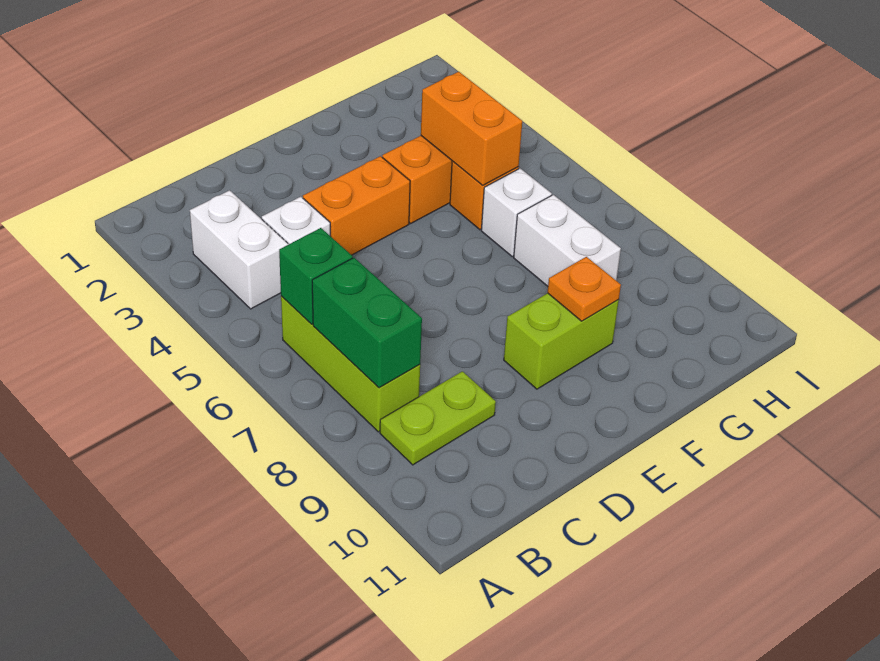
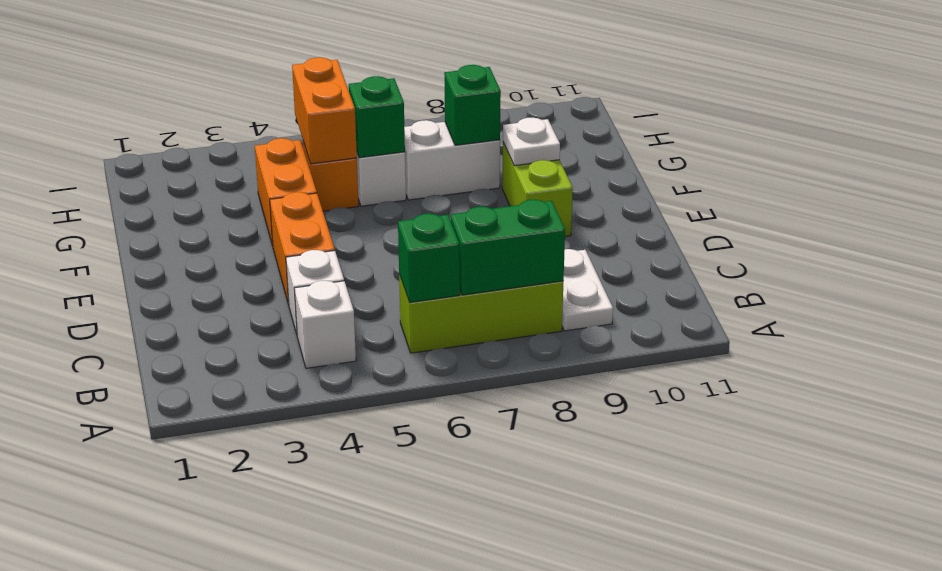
white 1x2 brick [190,190,288,309] -> white 1x1 brick [294,281,356,368]
lime 1x2 plate [380,371,496,465] -> white 1x2 plate [562,249,613,331]
orange 1x1 plate [547,257,621,321] -> white 1x1 plate [503,118,560,166]
orange 1x2 brick [421,72,522,185] -> orange 1x2 brick turned to [292,57,357,164]
none -> green 1x1 brick [349,76,405,158]
none -> green 1x1 brick [444,65,501,145]

